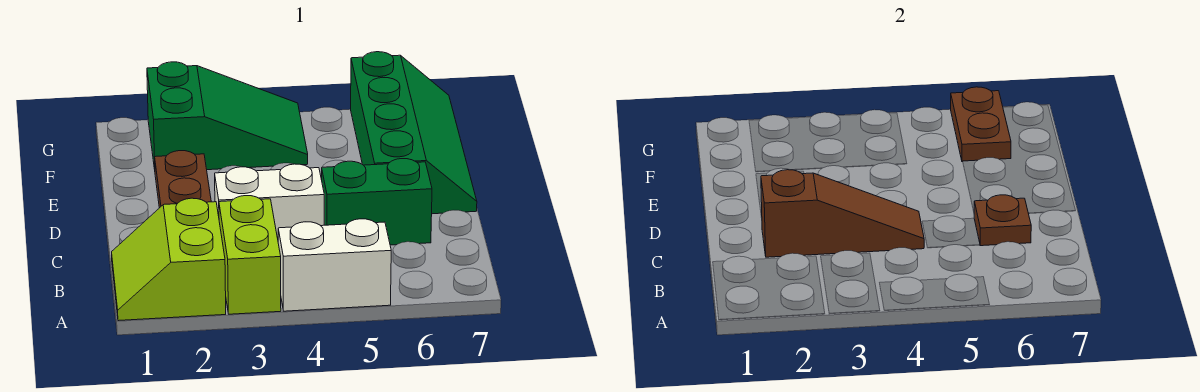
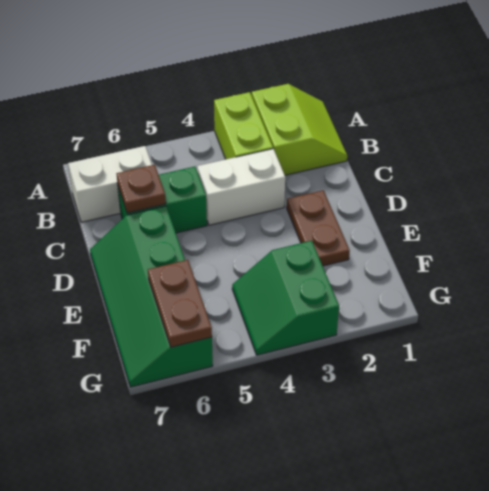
white 1x2 brick [278,219,391,311] -> white 1x2 brick moved to [68,146,152,222]
brown 1x3 slope [761,170,924,257] -> none
green 2x3 slope [147,62,308,170] -> green 2x2 slope [232,241,339,355]

